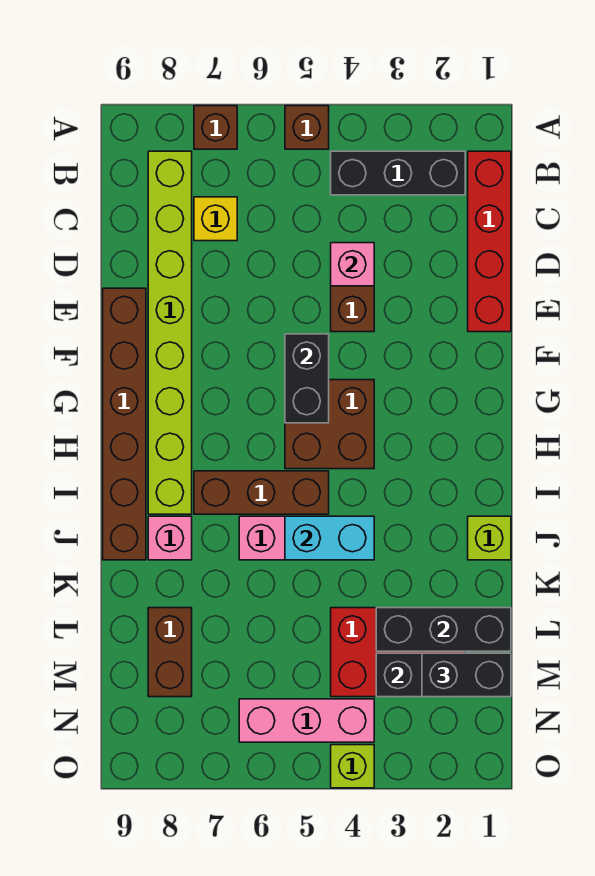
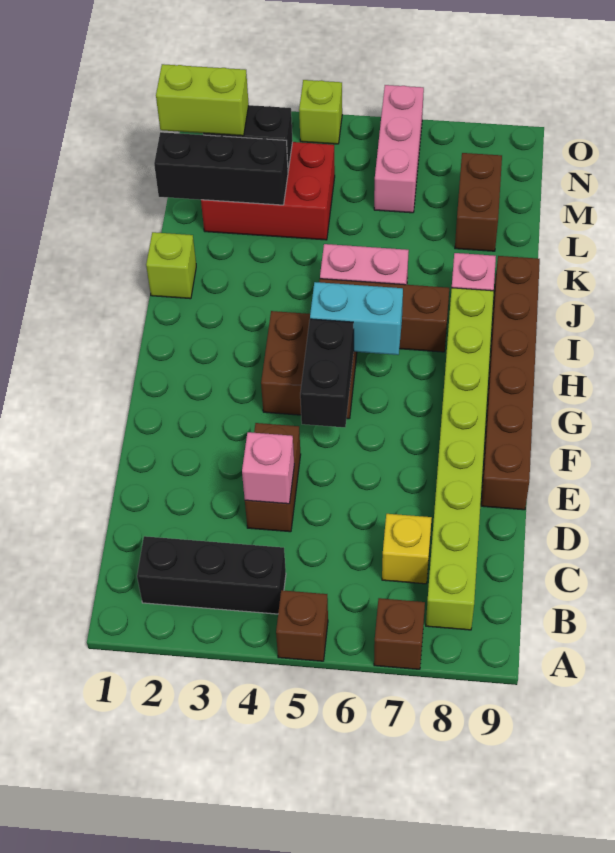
red 1x4 brick [468,151,511,332] -> none
cyan 1x2 brick [285,516,374,560] -> cyan 1x2 brick moved to [310,282,403,355]
black 1x2 brick [422,653,511,697] -> lime 1x2 brick [156,64,249,136]
pink 1x3 brick [239,699,374,742] -> pink 1x3 brick turned to [374,85,424,213]

